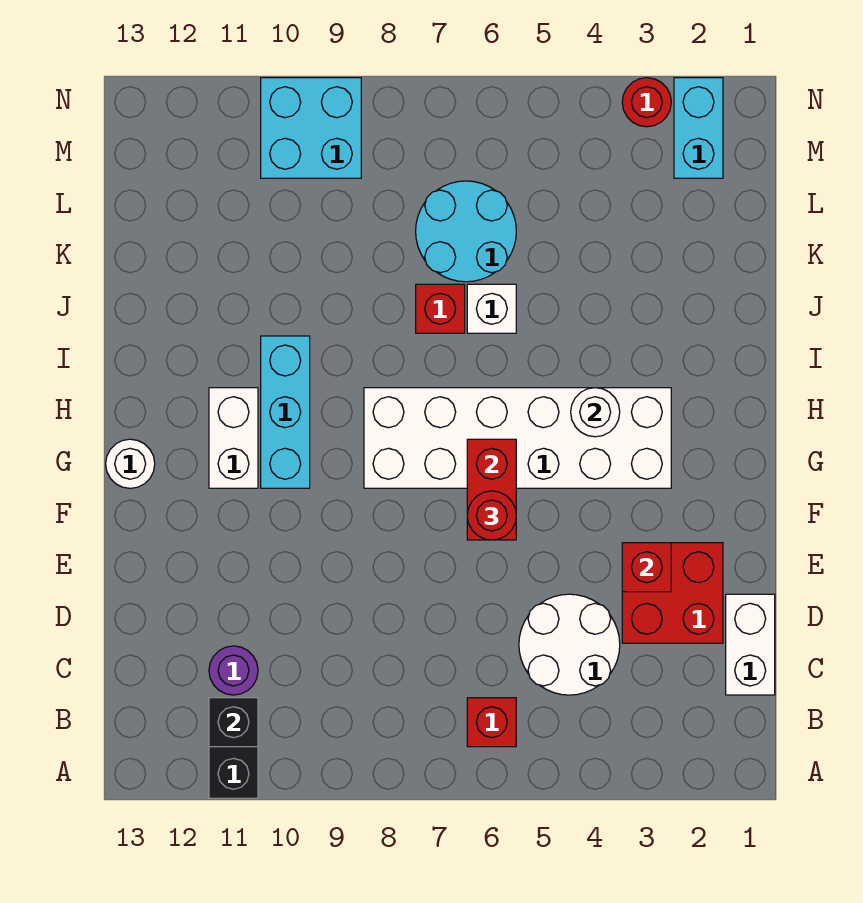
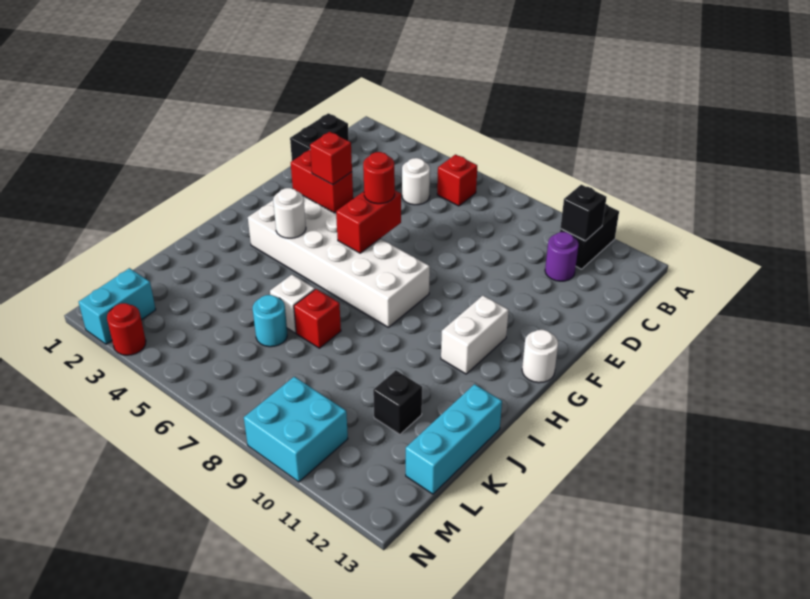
white 1x2 brick [726,594,775,695] -> black 1x2 brick [290,113,349,161]
white 2x2 round brick [519,594,620,695] -> white 1x1 round brick [402,158,430,205]
red 2x2 brick [622,543,723,643] -> red 1x2 brick [291,150,353,213]
cyan 1x3 brick [261,336,310,488] -> cyan 1x3 brick moved to [406,384,502,494]
cyan 2x2 round brick [416,181,516,282] -> cyan 1x1 round brick [253,295,287,347]
none -> black 1x1 brick [373,370,422,435]

